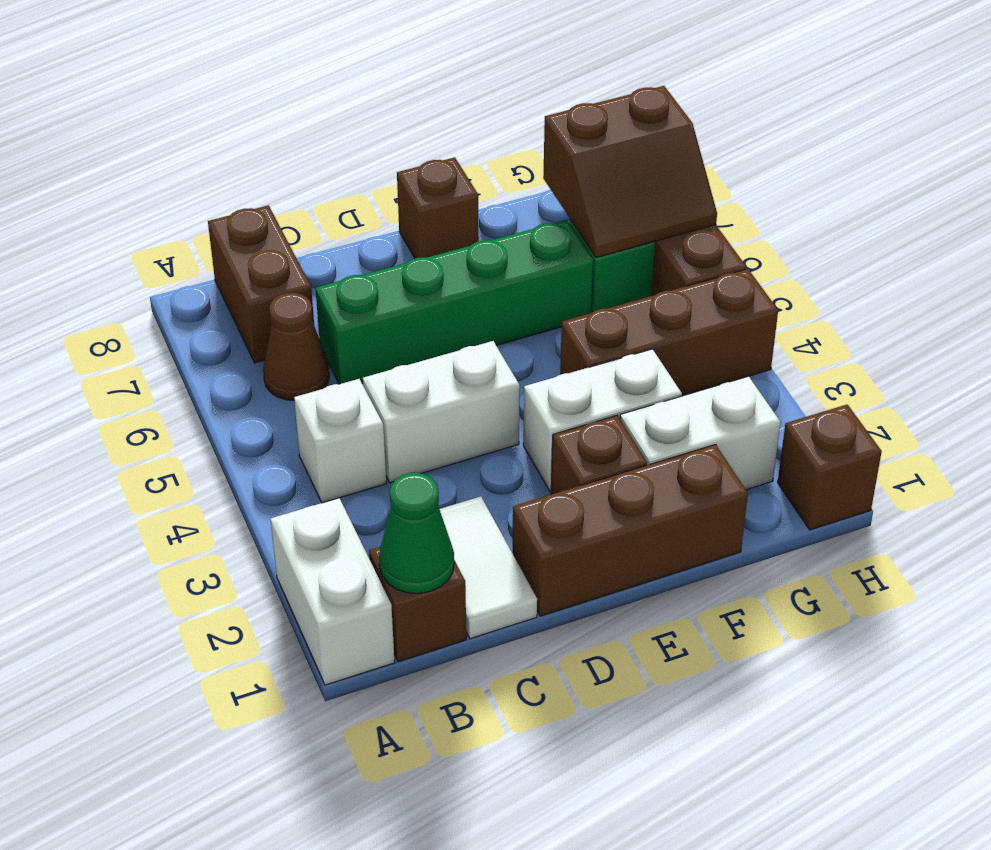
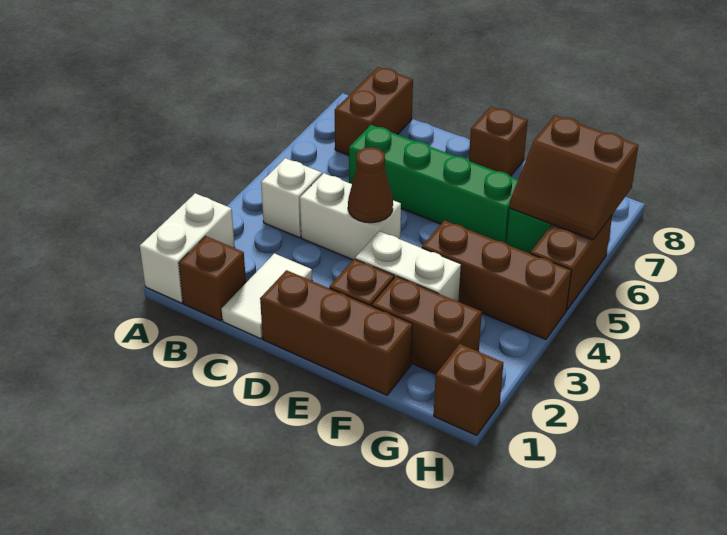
green 1x1 cone [379,473,454,593] -> none
brown 1x1 cone [263,293,329,400] -> brown 1x1 cone moved to [348,147,393,223]
white 1x2 brick [620,376,781,490] -> brown 1x2 brick [372,276,482,374]

